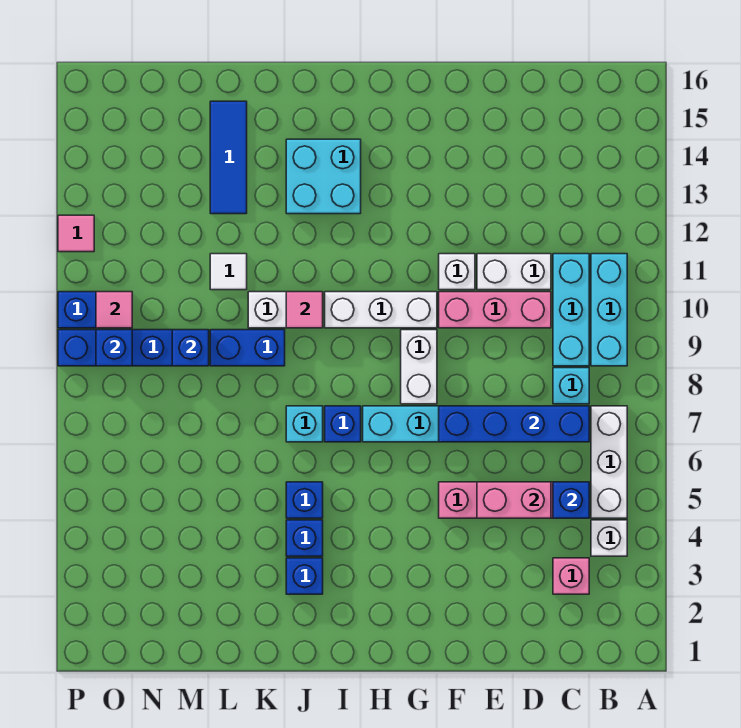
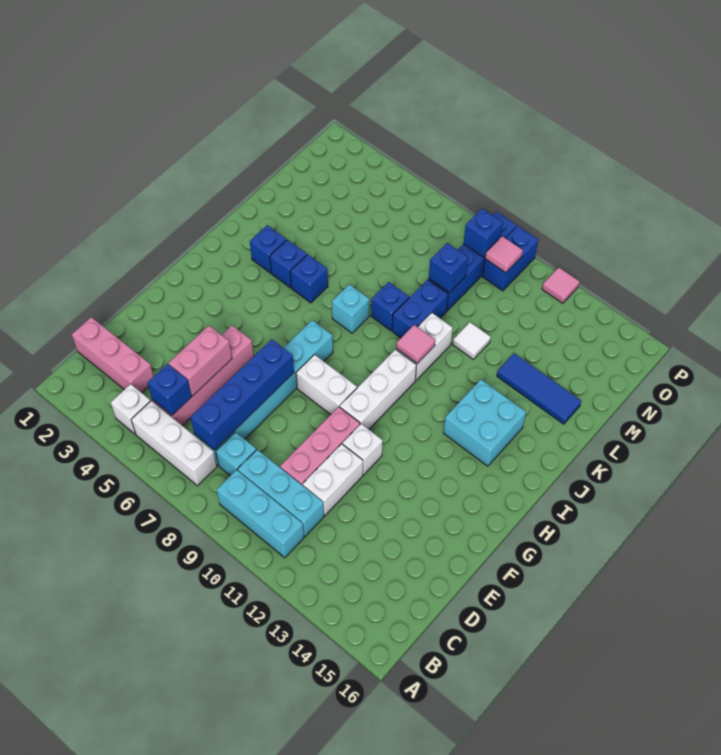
pink 1x1 brick [553,558,589,594] -> pink 1x3 brick [72,317,154,393]
blue 1x1 brick [325,406,361,442] -> blue 1x1 brick moved to [371,282,409,331]

